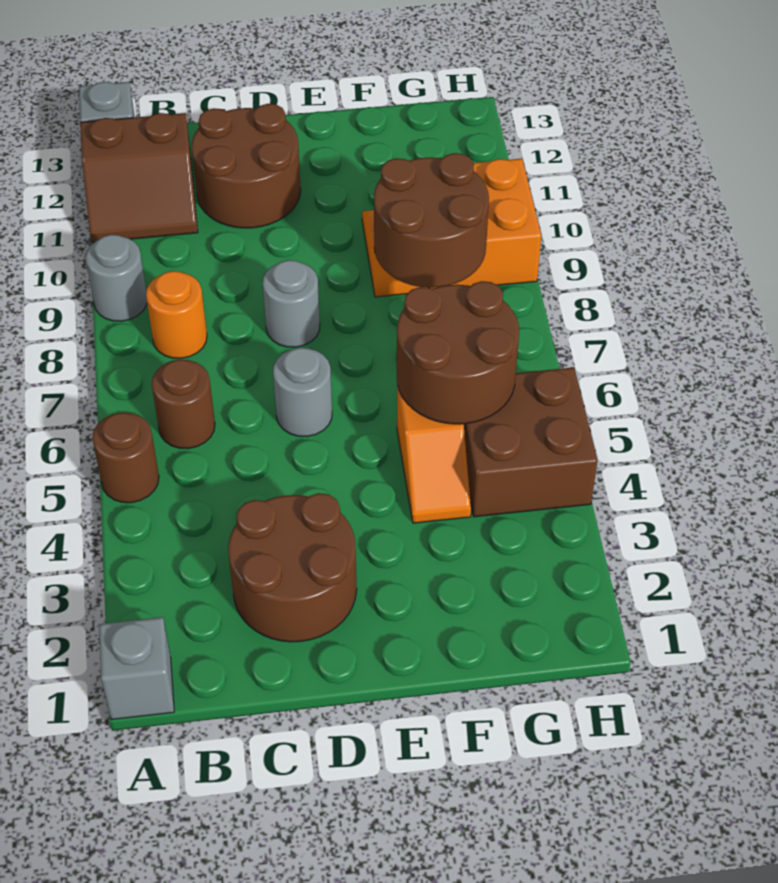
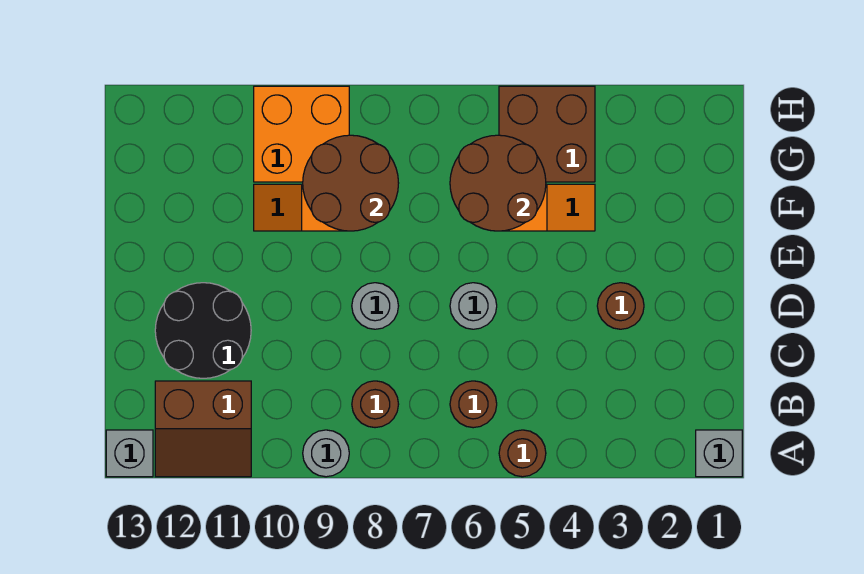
brown 2x2 slope [80,113,198,243] -> brown 2x2 slope turned to [155,381,251,477]
orange 1x1 round brick [146,271,207,358] -> brown 1x1 round brick [352,381,399,428]
brown 2x2 round brick [228,493,357,642] -> brown 1x1 round brick [597,283,644,329]
brown 2x2 round brick [192,104,301,228] -> black 2x2 round brick [155,283,251,378]

